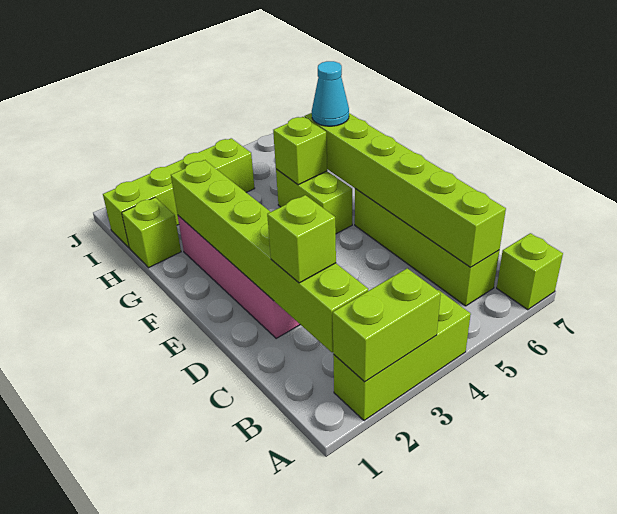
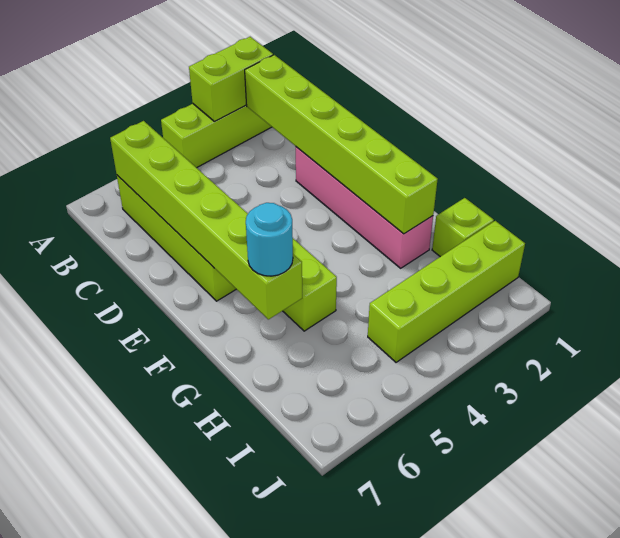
lime 1x1 brick [497,233,563,310] -> none
lime 1x1 brick [267,195,336,283] -> none
lime 1x1 brick [273,117,327,185] -> none
cyan 1x1 cone [312,61,349,126] -> cyan 1x1 round brick [246,203,293,276]

